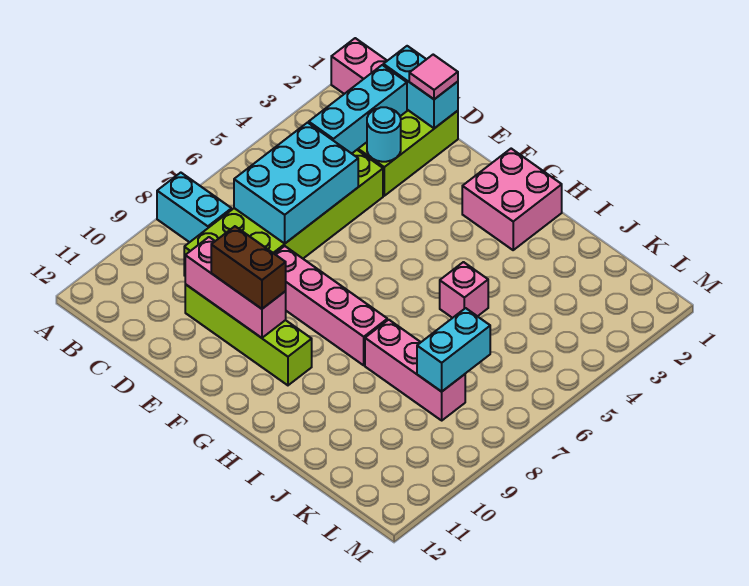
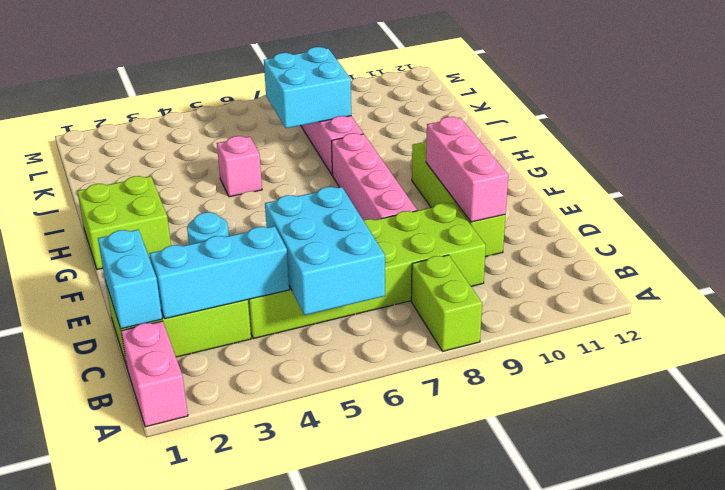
cyan 1x2 brick [157,173,232,242] -> lime 1x2 brick [411,255,482,351]
cyan 2x3 brick [234,123,358,243] -> cyan 2x3 brick turned to [265,187,385,315]
pink 1x1 tile [409,55,458,99] -> none
brown 1x2 brick [211,226,286,309] -> none
pink 2x2 brick [462,149,562,250] -> lime 2x2 brick [77,176,171,269]
cyan 1x2 brick [417,308,490,392] -> cyan 2x2 brick [264,47,351,128]

